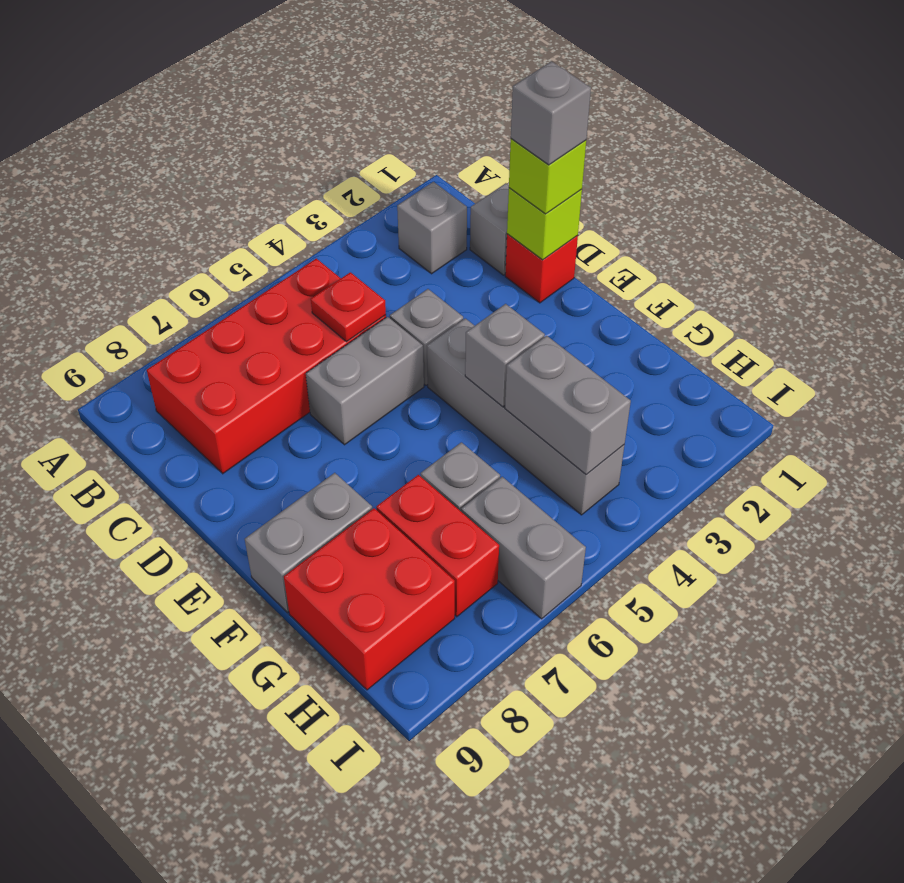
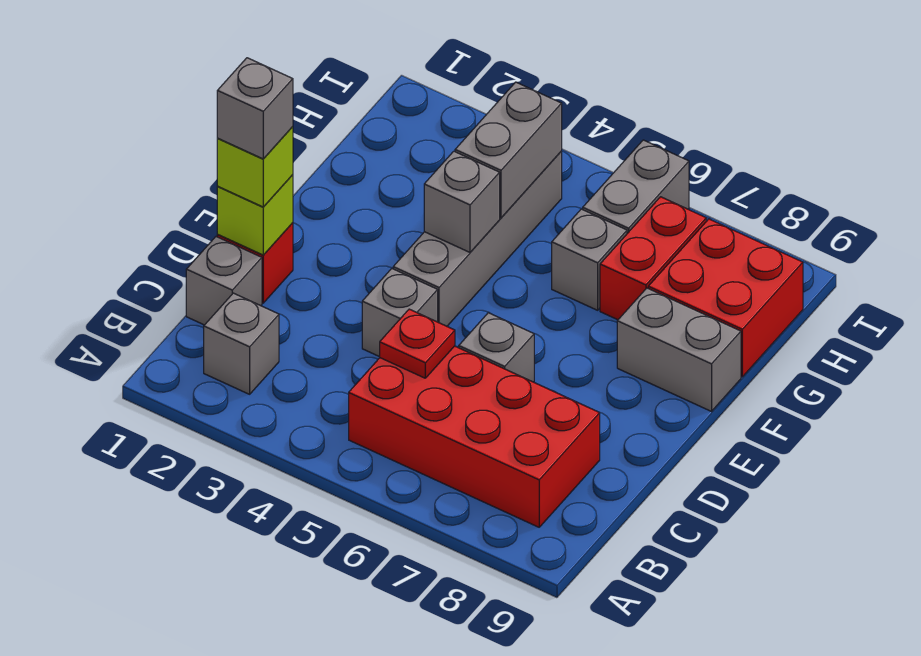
grey 1x2 brick [306,317,424,445] -> grey 1x1 brick [459,313,534,382]

